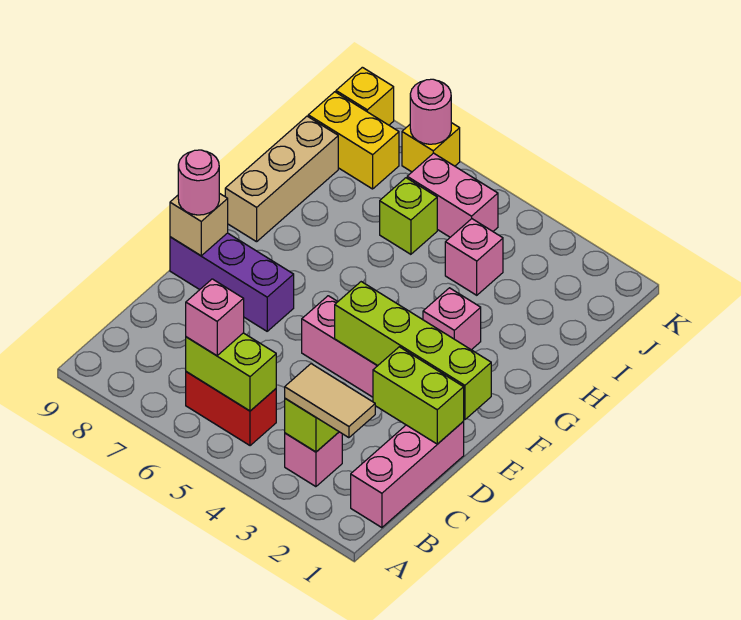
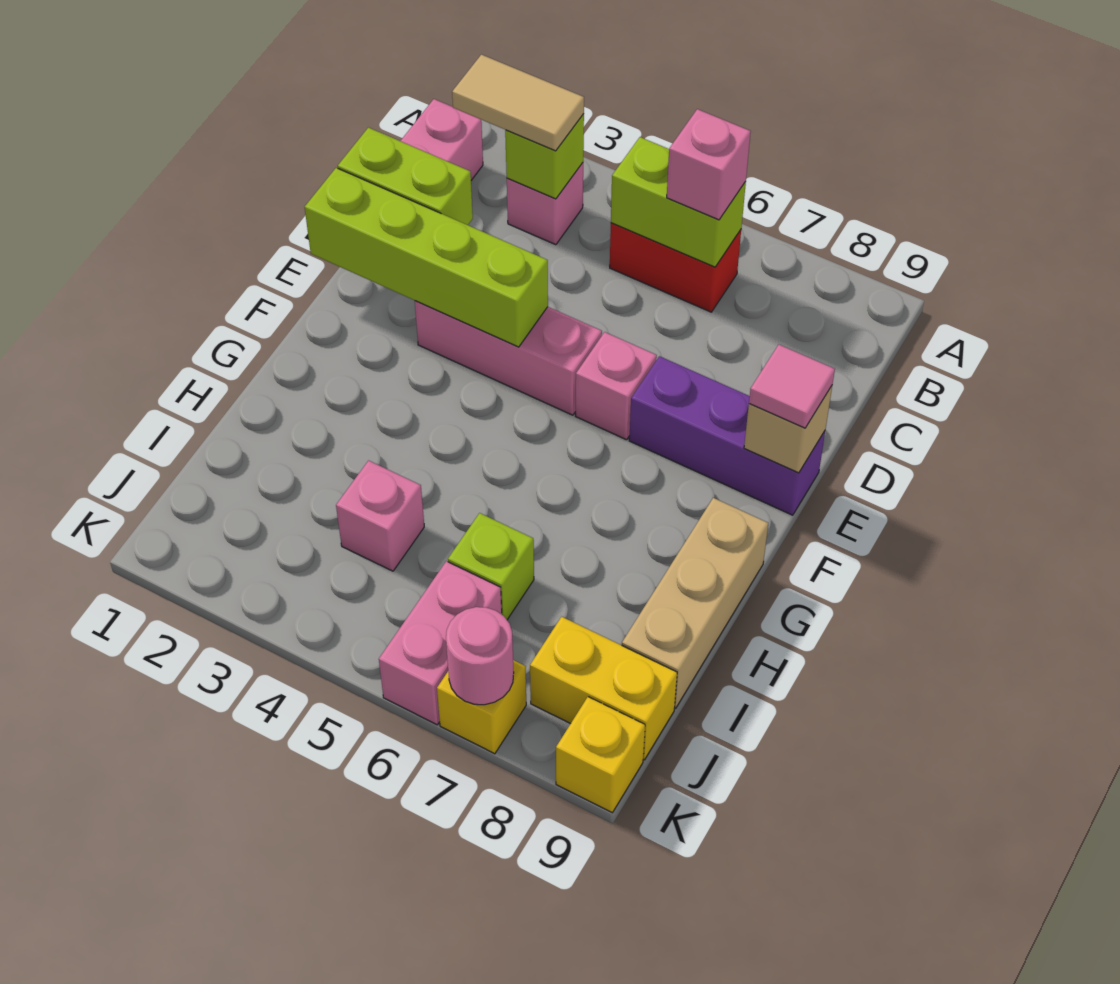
pink 1x1 round brick [178,150,219,215] -> pink 1x1 tile [749,345,835,428]
pink 1x1 brick [423,288,481,350] -> pink 1x1 brick moved to [576,332,657,440]
pink 1x2 brick [407,153,498,237] -> pink 1x2 brick turned to [379,561,502,725]

